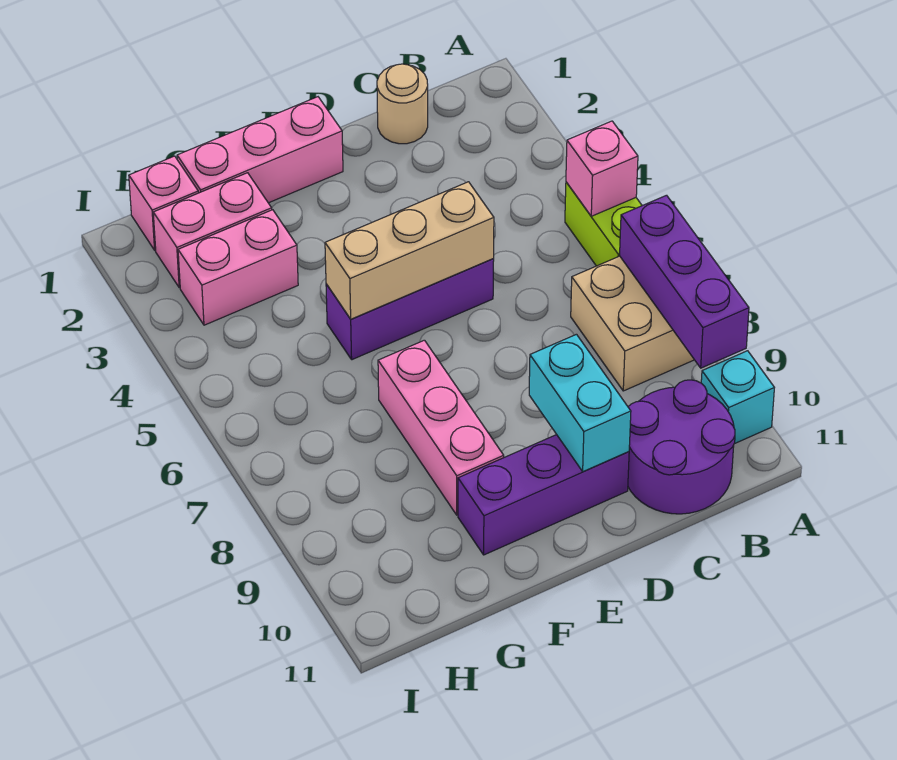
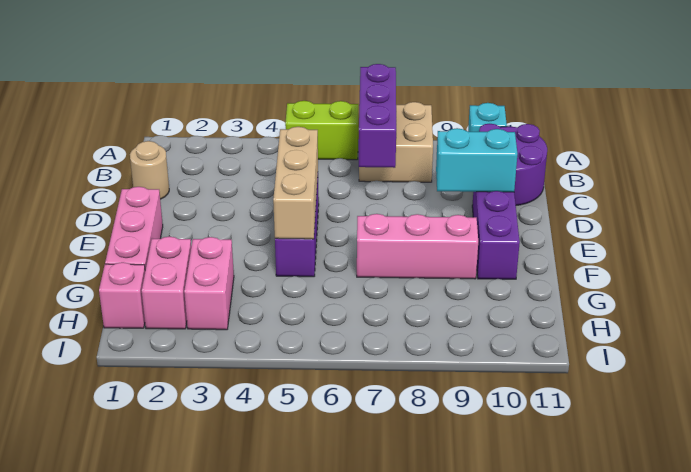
pink 1x1 brick [566,121,638,216] -> none
purple 1x3 brick [620,195,749,368] -> purple 1x3 brick turned to [359,64,396,168]

